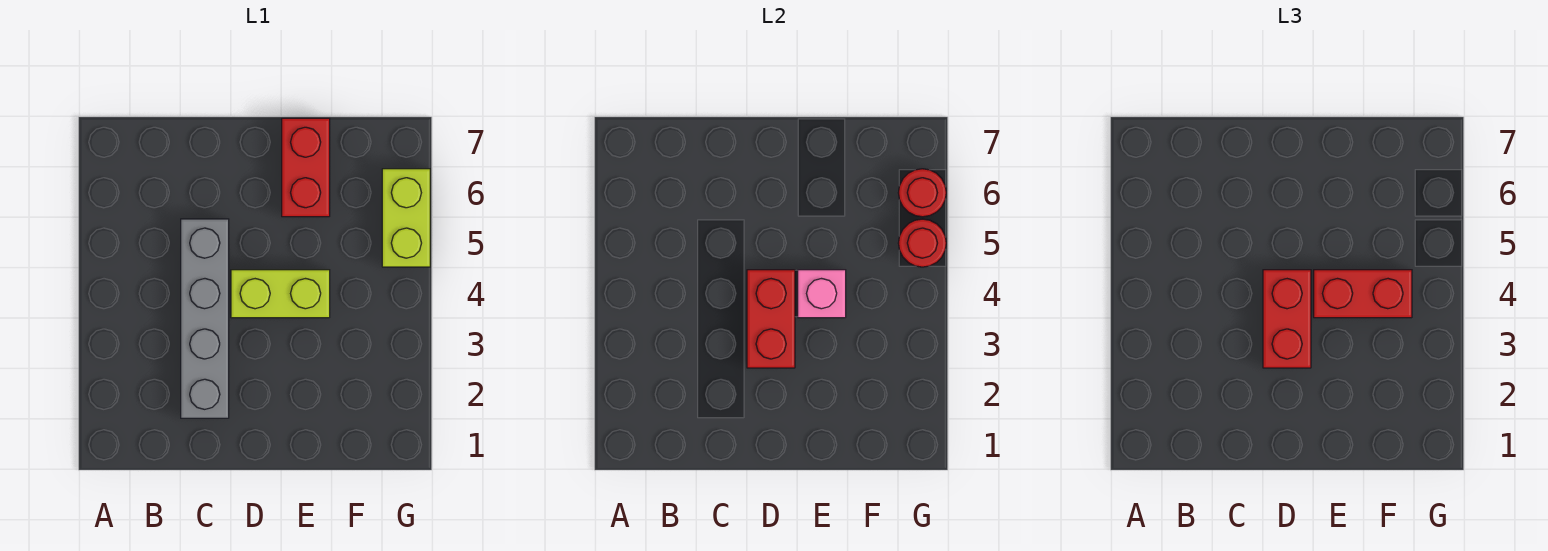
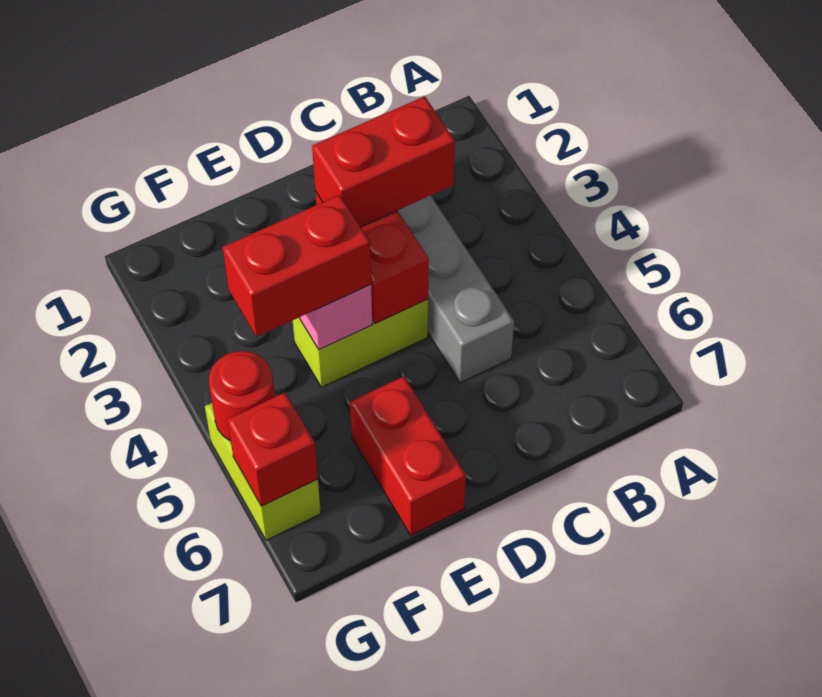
red 1x2 brick [1263,270,1311,368] -> red 1x2 brick turned to [312,96,455,227]
red 1x1 round brick [898,169,946,217] -> red 1x1 brick [227,393,318,506]

